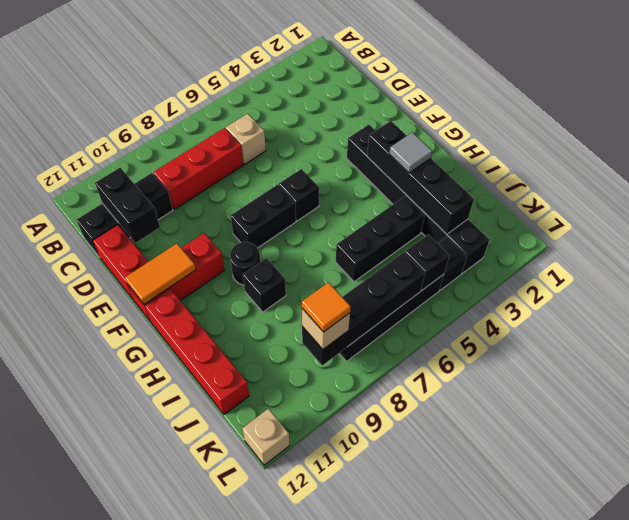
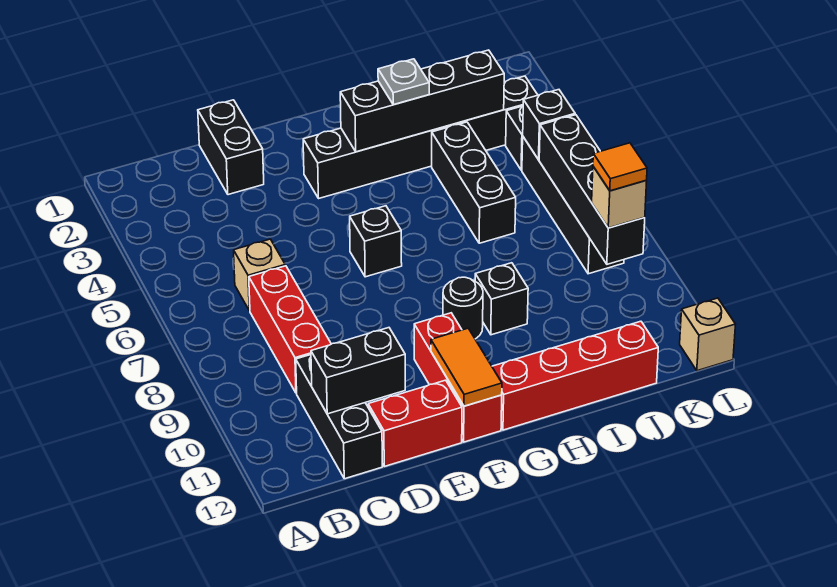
black 1x2 brick [231,184,296,248] -> black 1x2 brick moved to [198,100,264,195]
grey 1x1 tile [389,132,432,173] -> grey 1x1 plate [378,59,429,105]

